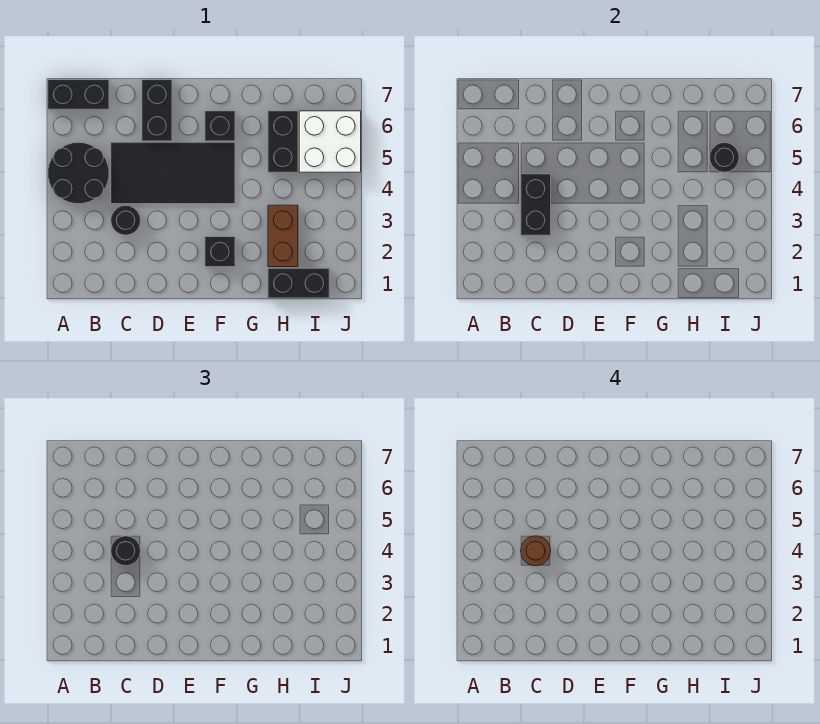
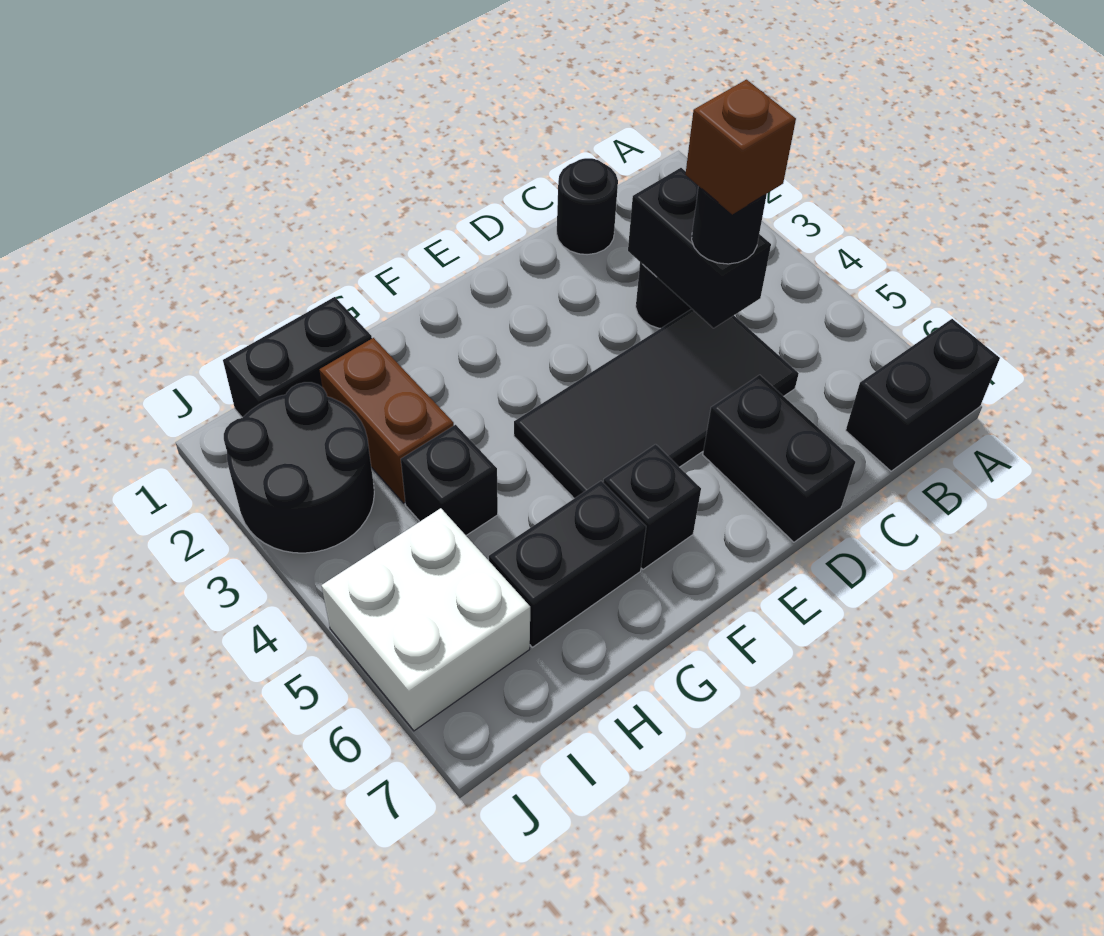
black 2x2 round brick [48,142,109,204] -> black 2x2 round brick moved to [224,382,374,553]
brown 1x1 round brick [521,536,551,566] -> brown 1x1 brick [685,80,796,214]
black 1x1 brick [205,237,235,267] -> black 1x1 brick moved to [401,425,498,535]
black 1x2 brick [268,111,298,172] -> black 1x2 brick turned to [489,481,646,647]
black 1x1 round brick [709,142,739,172] -> black 1x1 round brick moved to [557,158,618,255]

